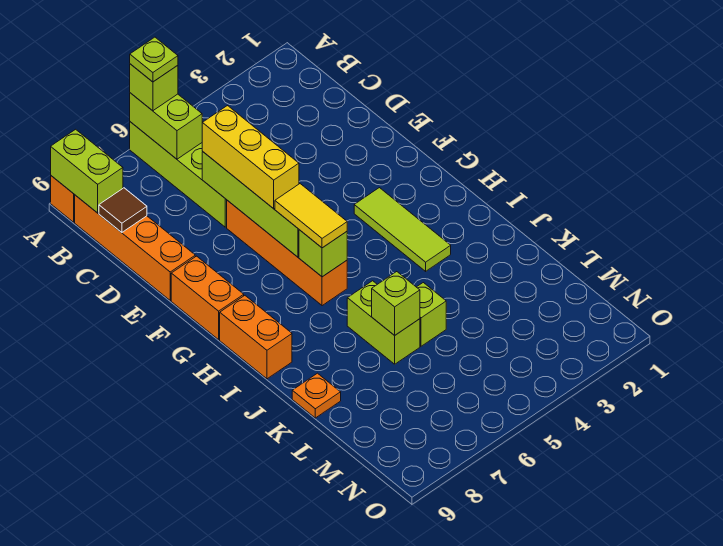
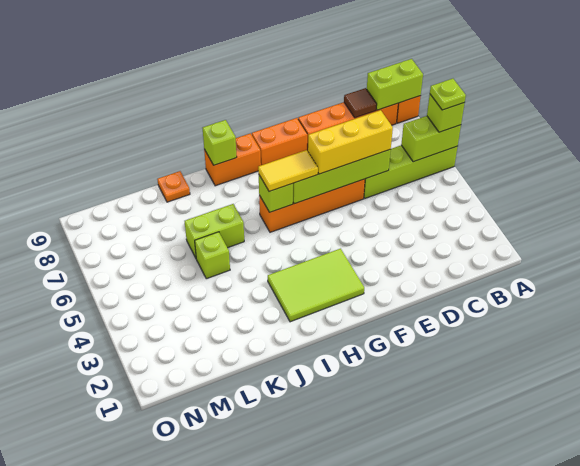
lime 1x3 tile [354,188,451,271] -> lime 2x3 tile [268,249,364,322]
lime 1x1 brick [372,272,420,335] -> lime 1x1 brick moved to [203,120,237,165]

